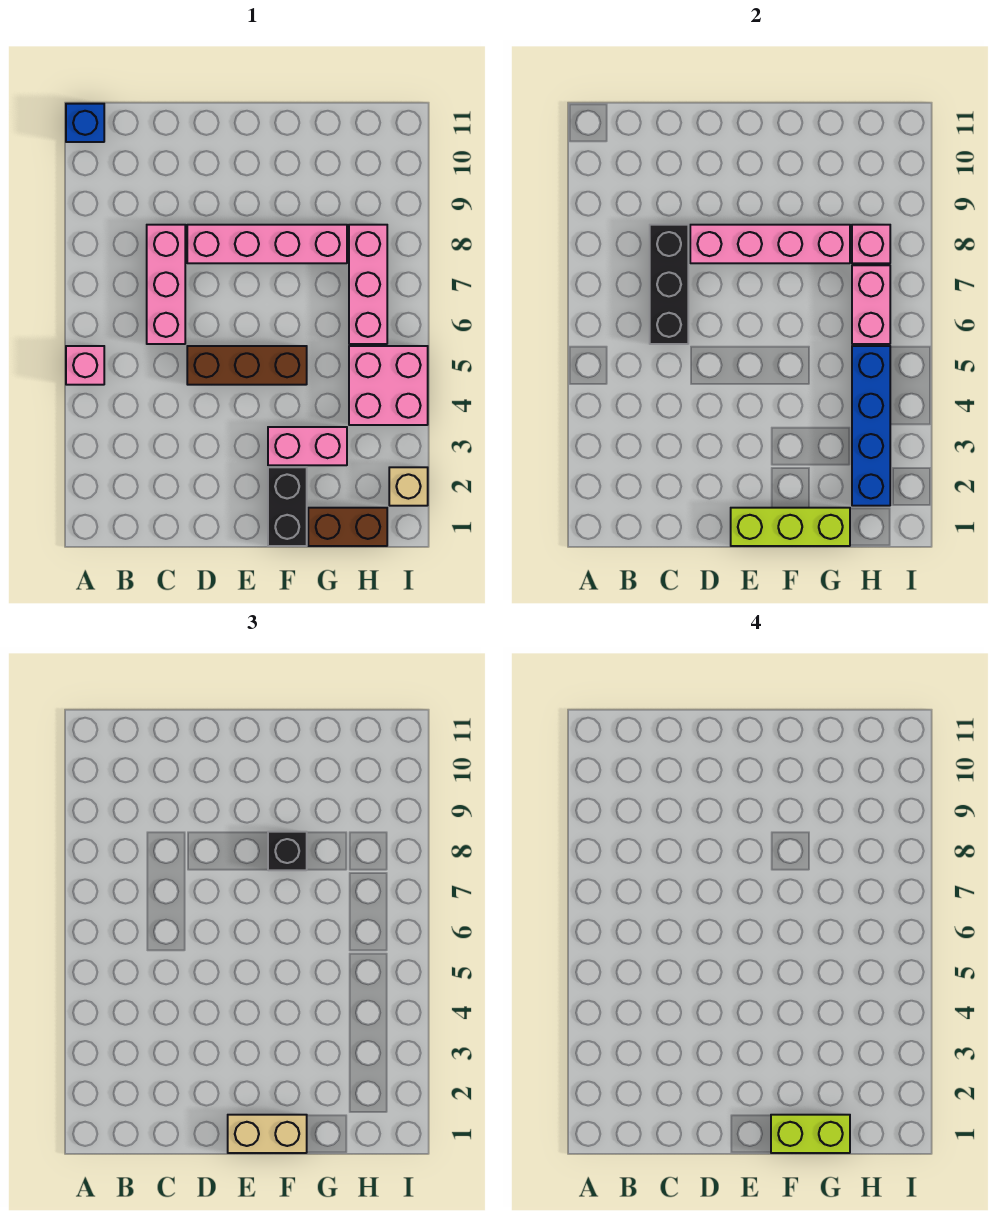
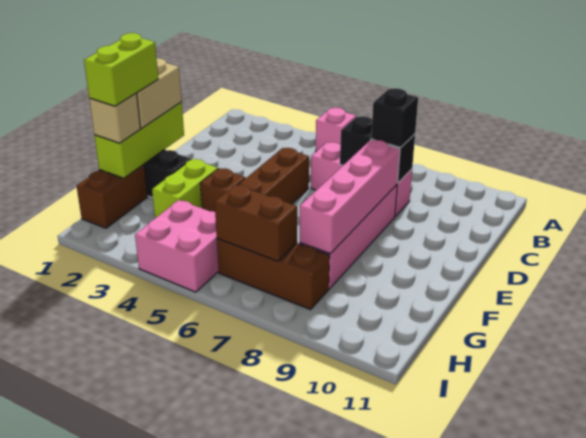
blue 1x1 brick [66,104,104,142] -> none
black 1x3 brick [650,225,688,344] -> black 1x2 brick [340,116,415,183]
pink 1x2 brick [268,427,347,465] -> lime 1x2 brick [152,159,218,218]
none -> brown 1x1 brick [200,168,246,212]
black 1x1 brick [268,832,307,870] -> black 1x1 brick moved to [371,88,418,148]
blue 1x4 brick [852,346,890,506] -> none
pink 1x3 brick [349,225,387,344] -> brown 1x3 brick [217,239,330,310]
pink 1x2 brick [852,265,890,344] -> brown 1x2 brick [215,185,297,261]
pink 1x1 brick [852,225,890,263] -> none
tan 1x1 brick [389,467,428,506] -> tan 1x1 brick moved to [89,93,141,143]

